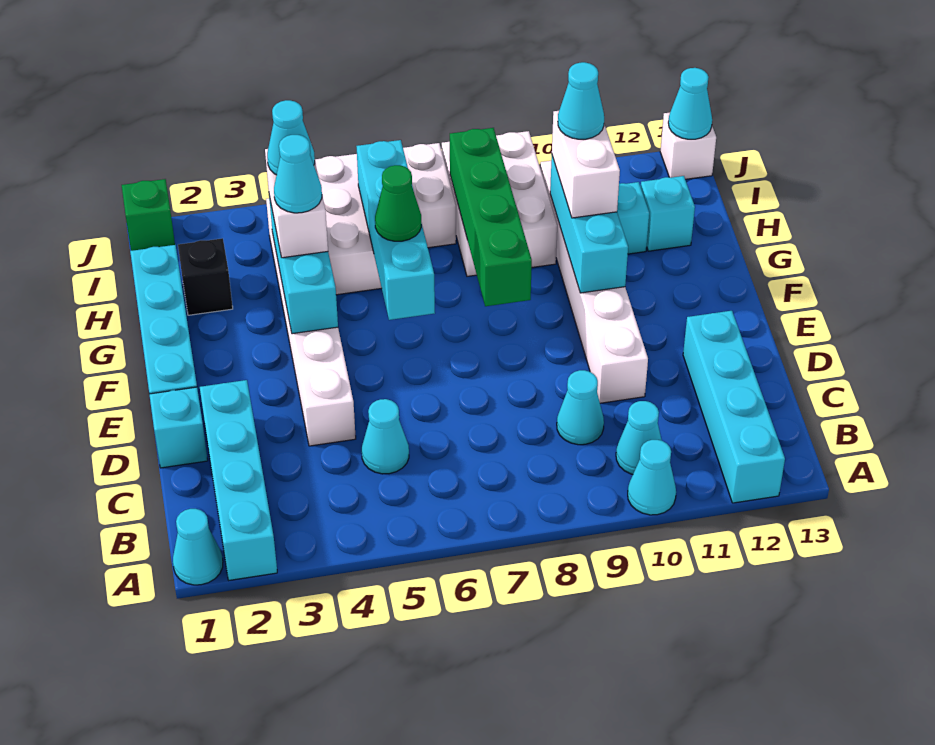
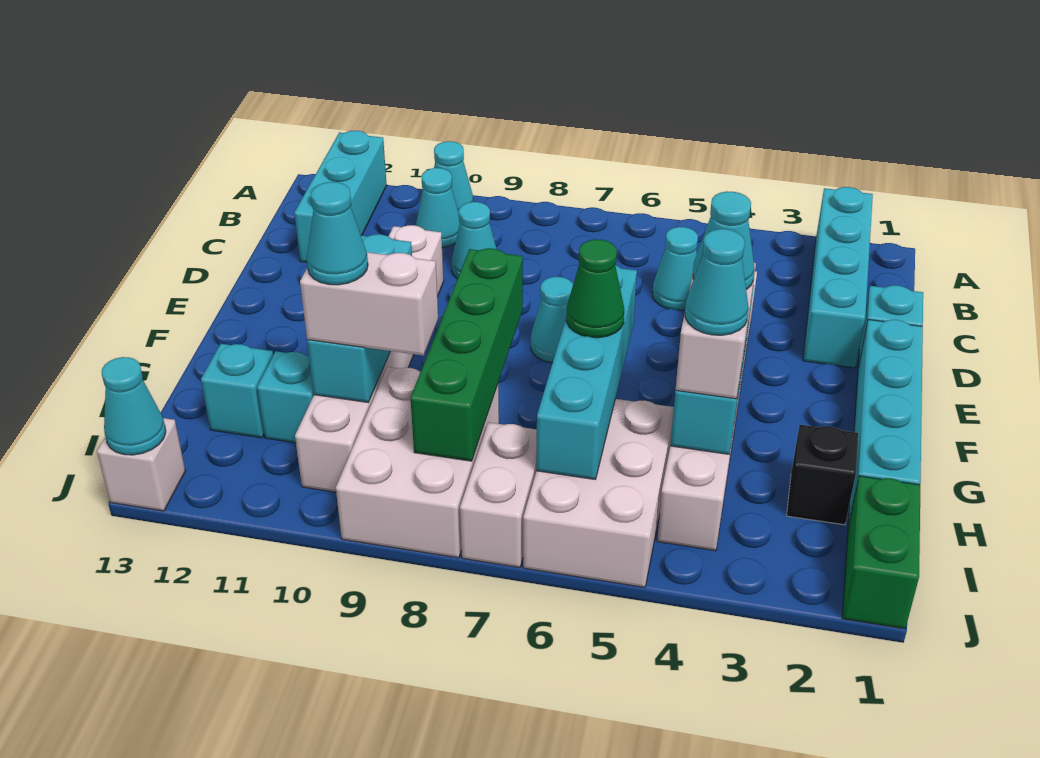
cyan 1x1 cone [173,509,223,585] -> cyan 1x1 cone moved to [531,277,573,363]
cyan 1x4 brick [683,311,785,503] -> cyan 1x3 brick [294,131,387,262]
white 1x2 brick [552,111,620,218] -> white 1x2 brick turned to [300,252,438,356]
green 1x1 brick [122,179,175,251] -> green 1x2 brick [842,476,920,629]

